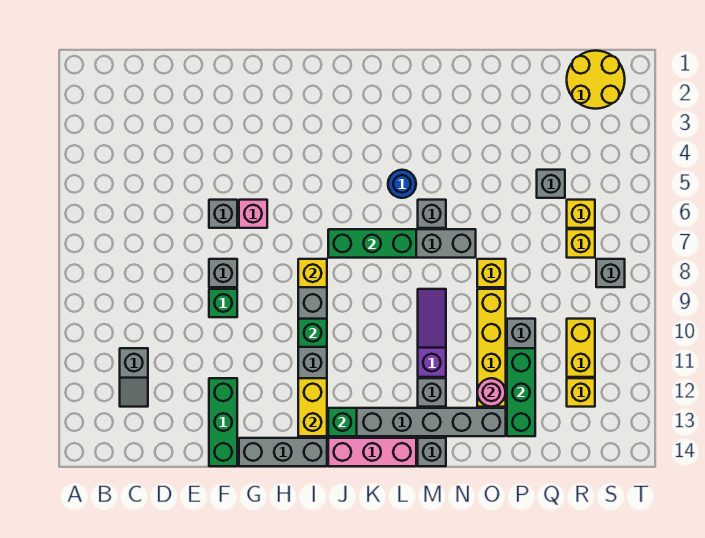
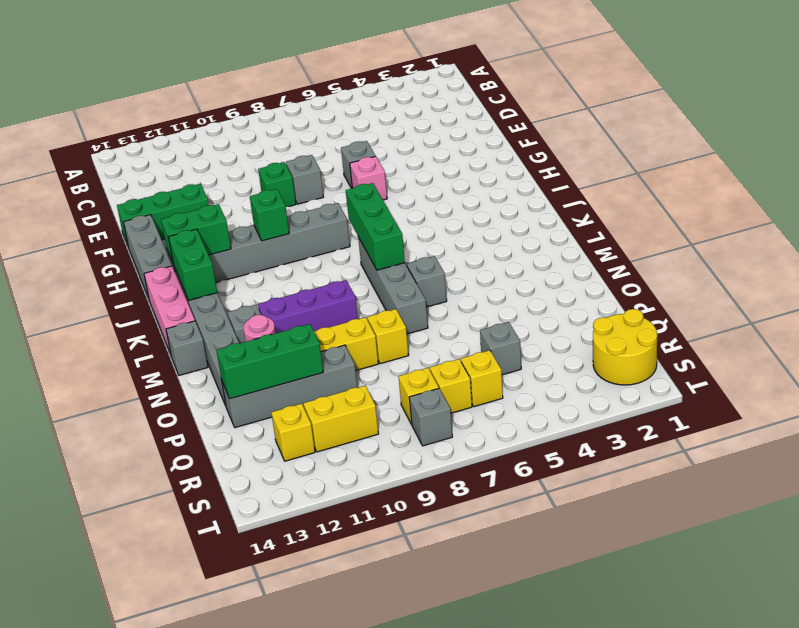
grey 1x2 slope [120,348,148,407] -> none
yellow 1x1 brick [298,259,327,287] -> yellow 1x1 brick moved to [398,368,439,425]
yellow 1x2 brick [298,378,327,436] -> green 1x2 brick [161,204,231,262]
green 1x1 brick [328,408,357,436] -> green 1x2 brick [168,229,217,300]
blue 1x1 round brick [388,170,416,198] -> none
purple 1x3 slope [418,289,446,377] -> purple 1x3 brick [258,280,358,333]

